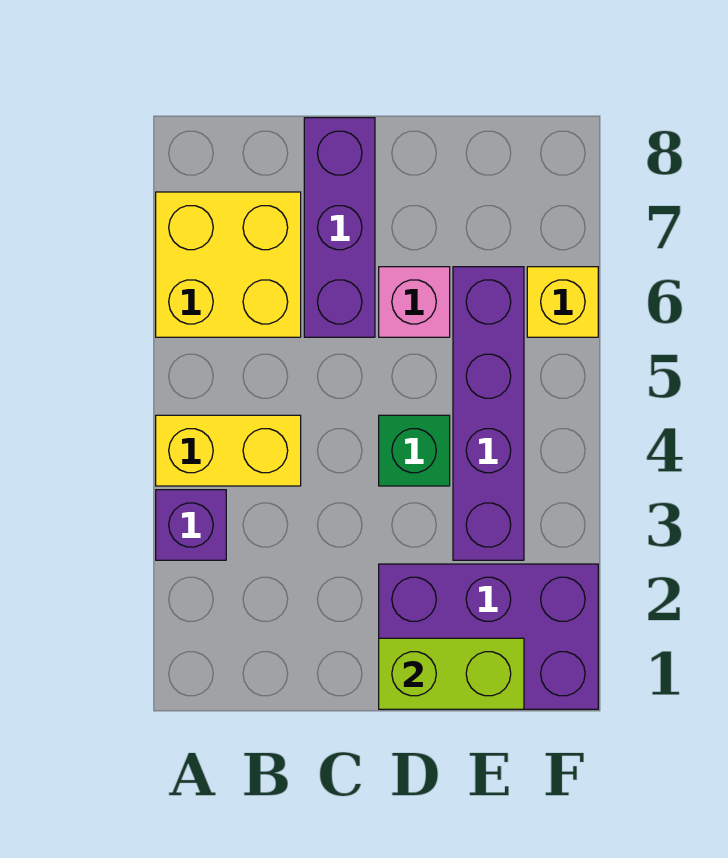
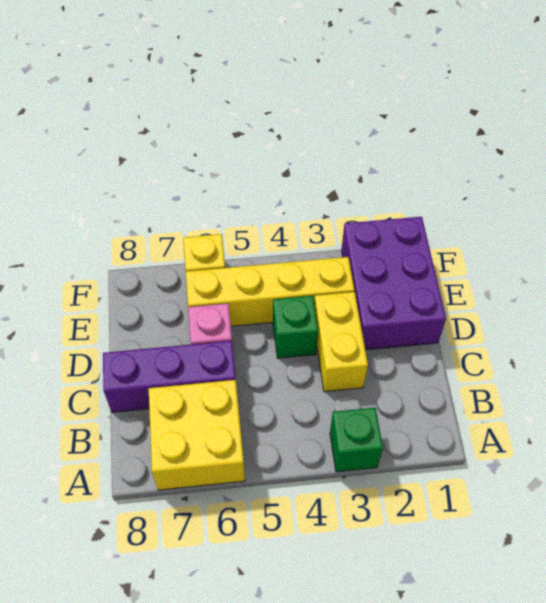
purple 1x1 brick [156,490,226,560] -> green 1x1 brick [330,408,383,472]
yellow 1x2 brick [156,415,301,486] -> yellow 1x2 brick moved to [314,292,368,392]
lime 1x2 brick [379,638,524,709] -> none
purple 1x4 brick [453,267,524,560] -> yellow 1x4 brick [186,257,355,326]

